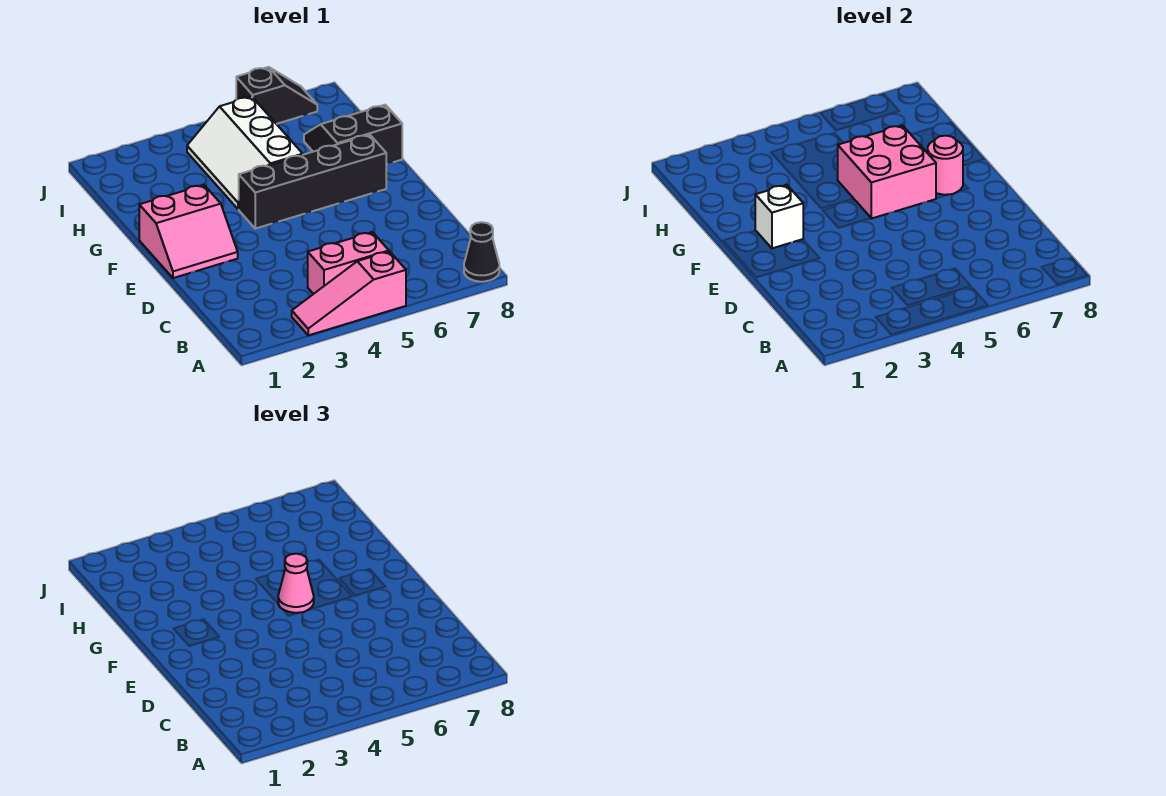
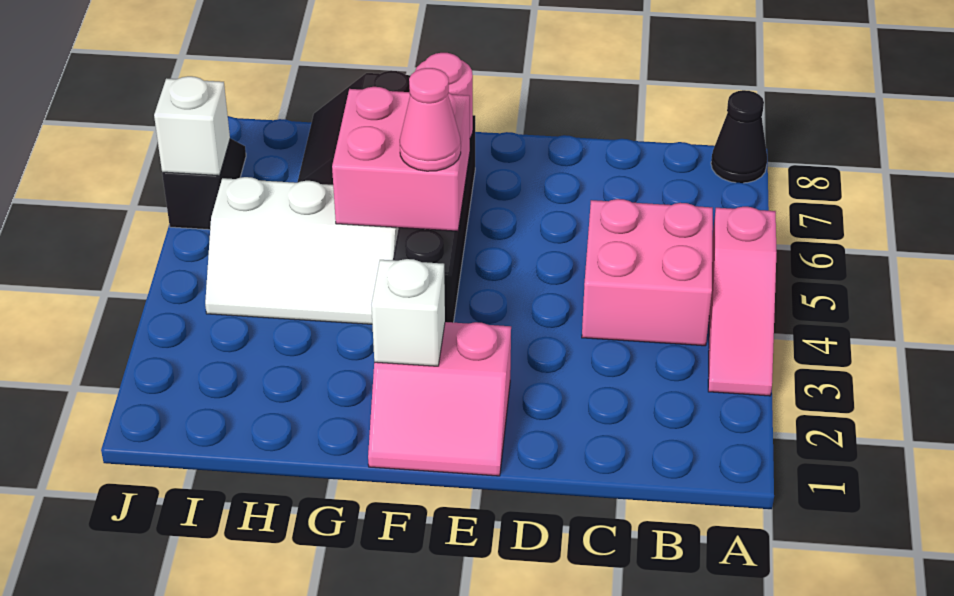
pink 1x2 brick [308,232,389,294] -> pink 2x2 brick [582,199,713,346]
pink 2x2 slope [139,185,238,278] -> pink 2x2 slope turned to [368,322,511,476]
none -> white 1x1 brick [154,76,230,176]

